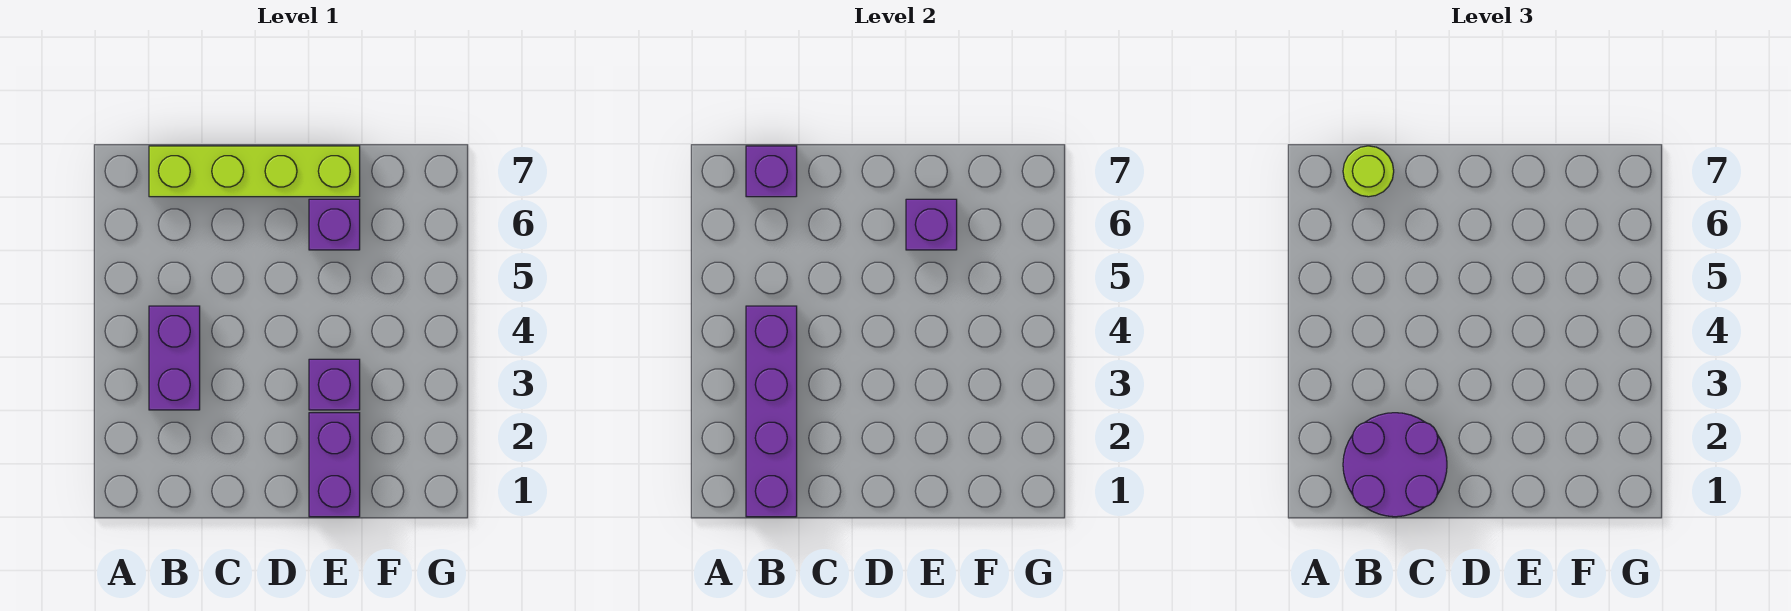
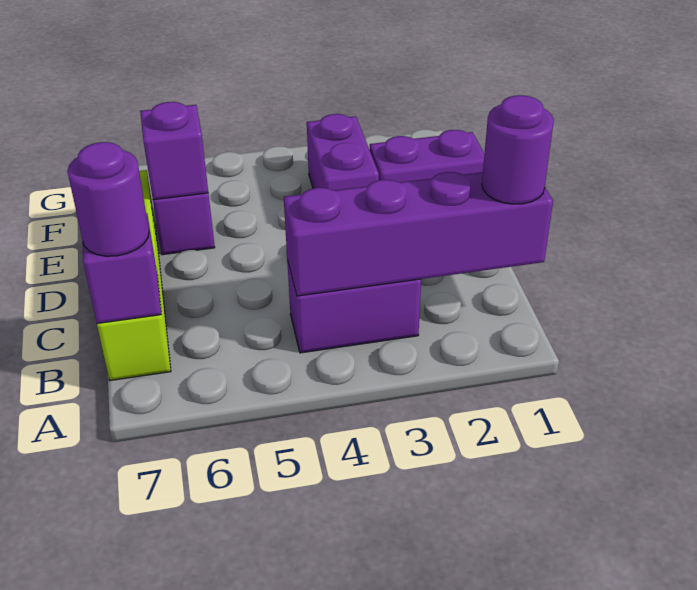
purple 2x2 round brick [1343,413,1447,517] -> purple 1x1 round brick [482,95,554,204]
lime 1x1 round brick [1343,146,1394,197] -> purple 1x1 round brick [67,142,149,256]
purple 1x1 brick [309,359,360,410] -> purple 1x2 brick [307,114,379,191]

